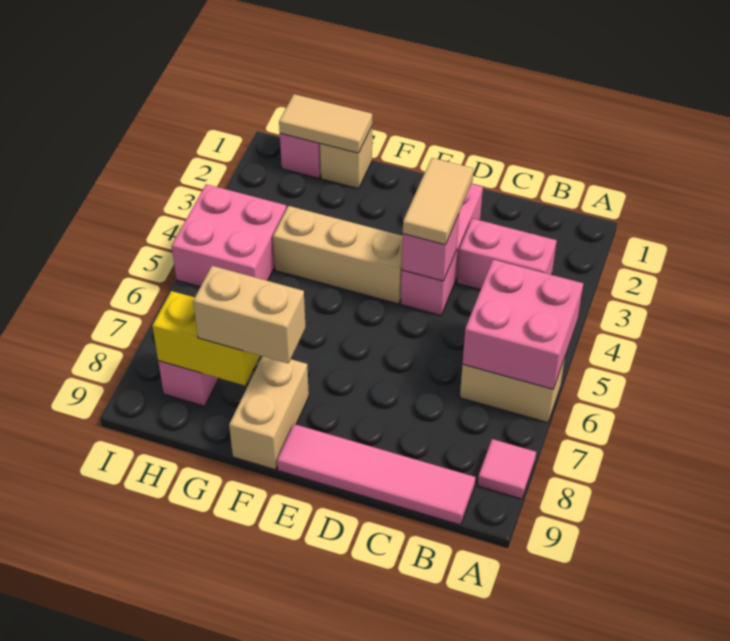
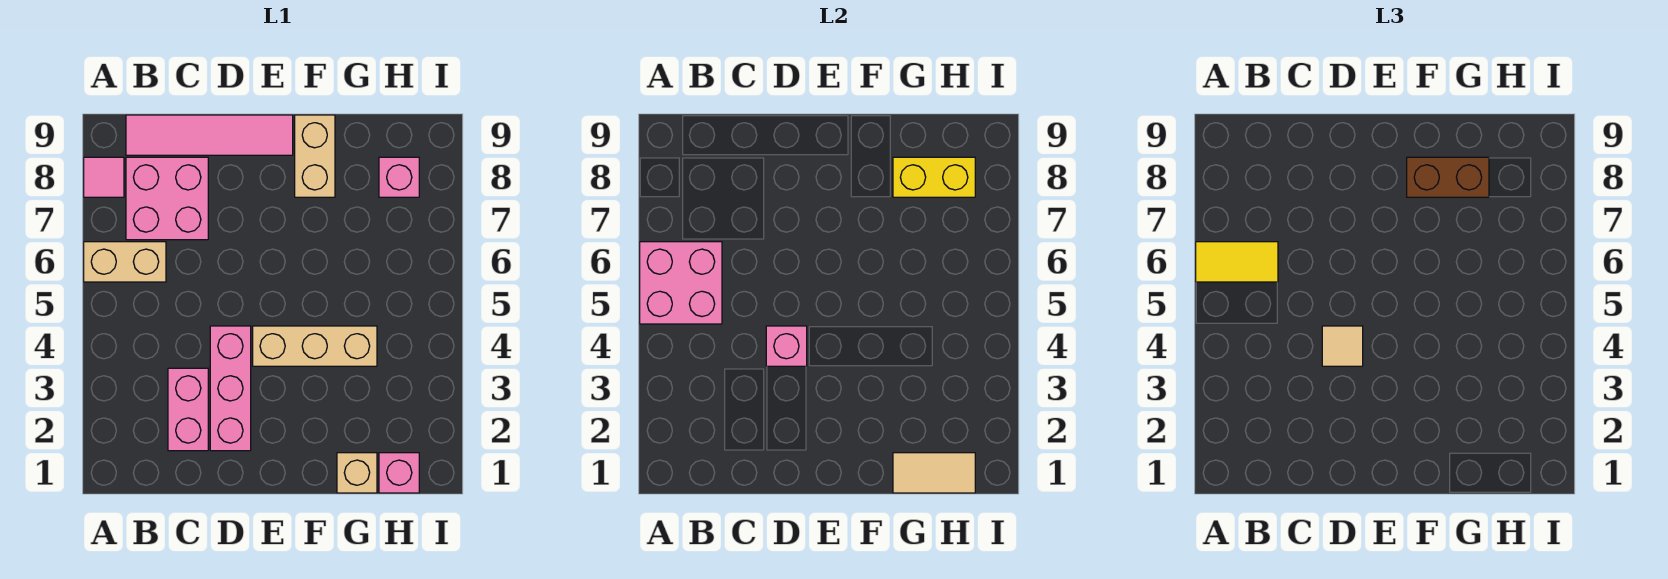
none -> yellow 1x2 tile [1196,242,1278,282]
pink 1x2 brick [457,218,557,290] -> pink 1x2 brick turned to [168,368,208,451]
tan 1x2 tile [403,158,474,245] -> tan 1x1 tile [1322,326,1363,366]
tan 1x2 brick [193,266,306,364] -> brown 1x2 brick [1407,157,1489,197]
pink 2x2 brick [172,184,287,287] -> pink 2x2 brick moved to [126,157,208,240]

